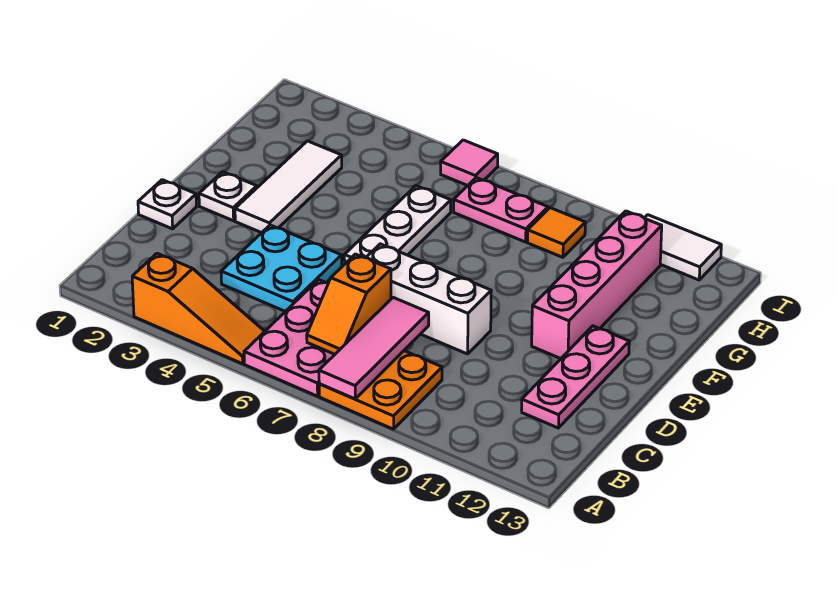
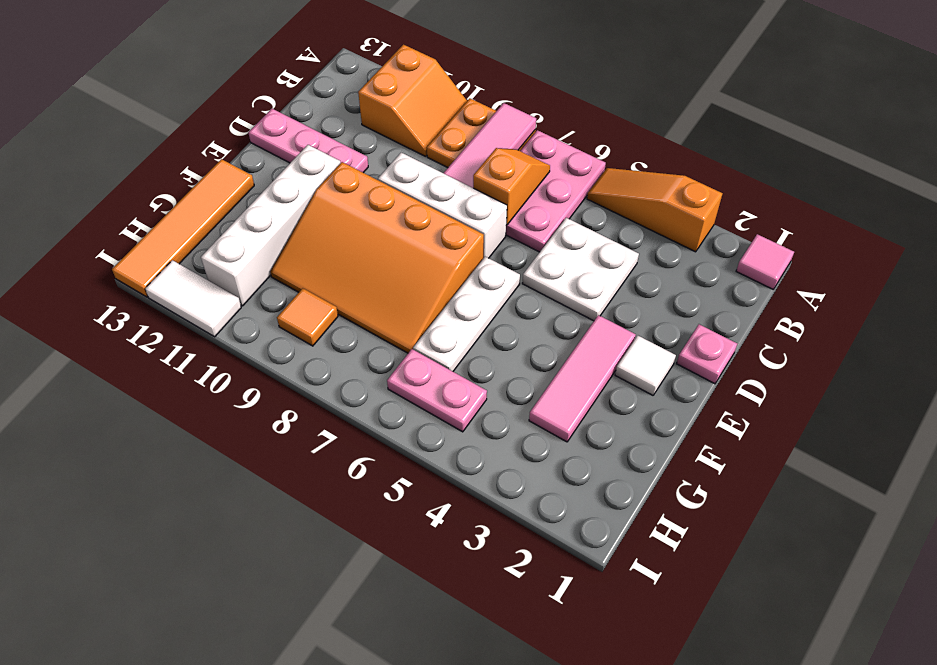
none -> orange 2x2 slope [358,45,467,156]
cyan 2x2 plate [221,225,342,311] -> white 2x2 plate [522,218,639,321]
pink 1x3 plate [522,326,629,428] -> pink 1x3 plate turned to [248,109,368,173]
white 1x1 plate [138,180,196,229] -> pink 1x1 plate [677,324,737,384]
white 1x1 plate [199,172,257,221] -> white 1x1 tile [615,336,676,395]
white 1x3 tile [235,141,342,233] -> pink 1x3 tile [529,315,636,442]
none -> orange 3x4 slope [270,162,484,353]
pink 1x4 brick [532,211,662,359] -> white 1x4 brick [201,145,340,306]
none -> orange 1x4 tile [112,159,254,297]
pink 1x2 plate [454,178,548,242] -> pink 1x2 plate moved to [387,349,487,432]
pink 1x1 tile [441,140,498,186] -> pink 1x1 tile moved to [736,234,794,289]

